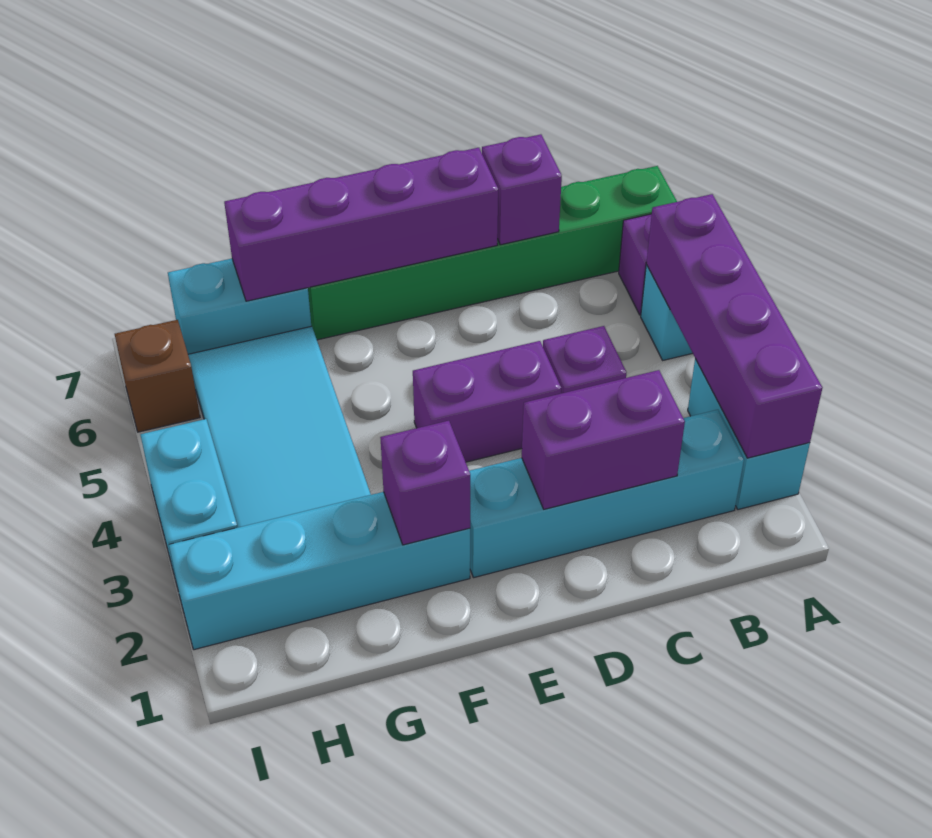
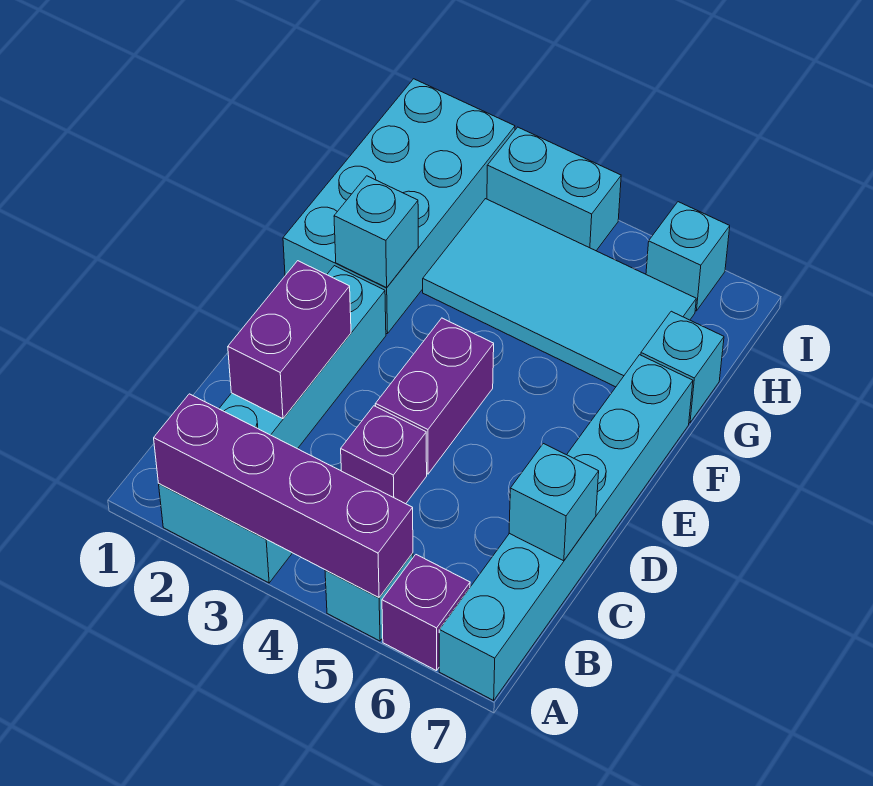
green 1x6 brick [308,166,677,340] -> cyan 1x6 brick [439,355,693,700]
purple 1x1 brick [482,134,562,245] -> cyan 1x1 brick [509,444,599,561]
purple 1x4 brick [224,148,498,301] -> none
cyan 1x4 brick [169,492,470,650] -> cyan 2x4 brick [283,79,515,334]
purple 1x1 brick [380,421,470,545] -> cyan 1x1 brick [334,176,418,288]
cyan 1x2 brick [168,259,311,354] -> cyan 1x1 brick [641,311,724,423]
brown 1x1 brick [115,320,200,432] -> cyan 1x1 brick [646,202,730,311]

